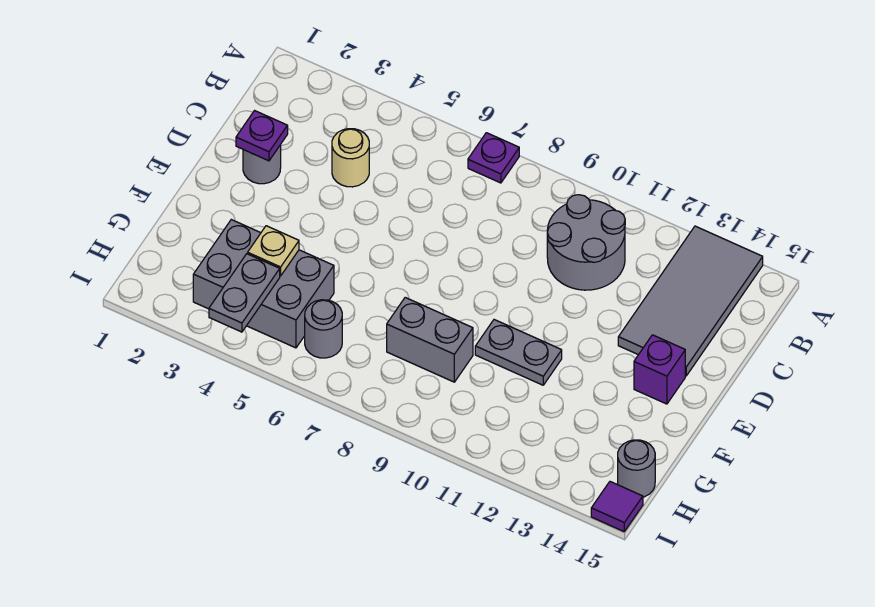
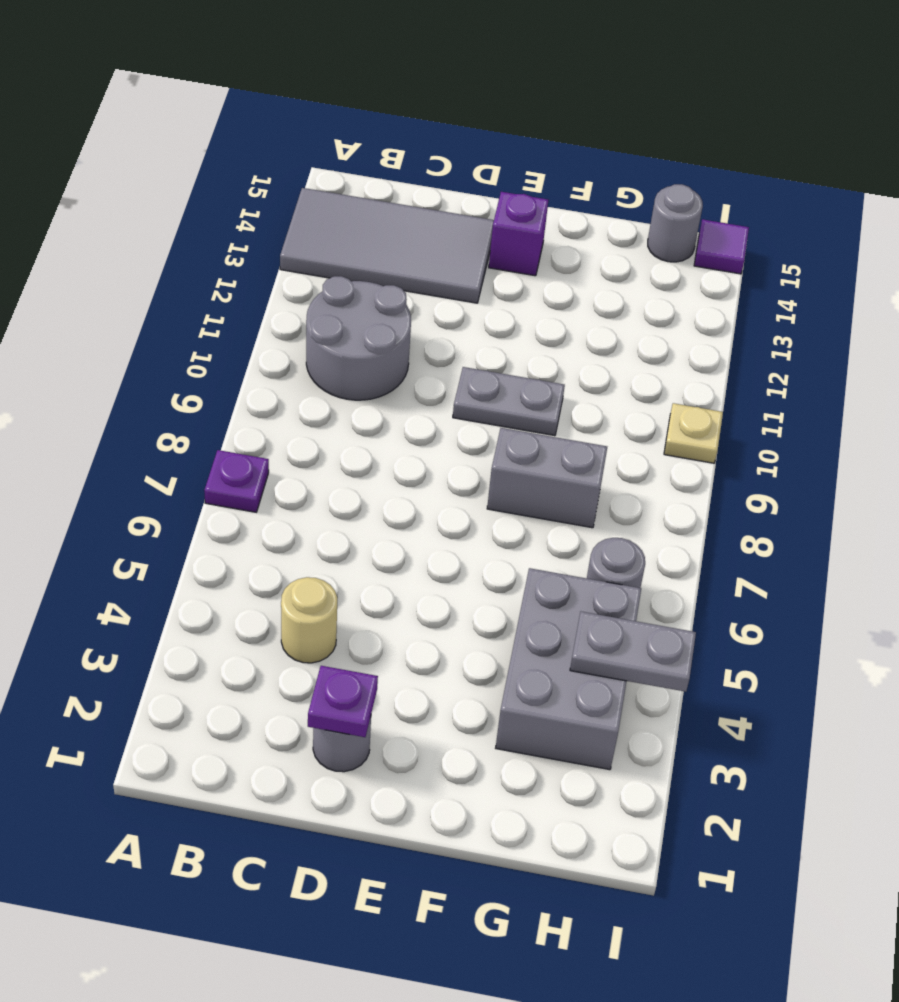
grey 1x2 plate [475,320,562,385] -> grey 1x2 plate turned to [453,367,565,436]
tan 1x1 plate [248,226,299,276] -> tan 1x1 plate moved to [664,403,723,463]
grey 1x2 brick [387,298,473,382] -> grey 1x2 brick turned to [487,428,607,528]

